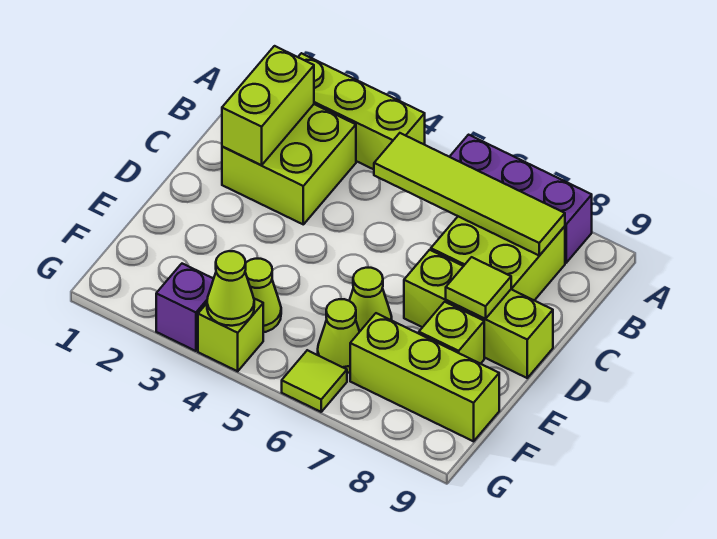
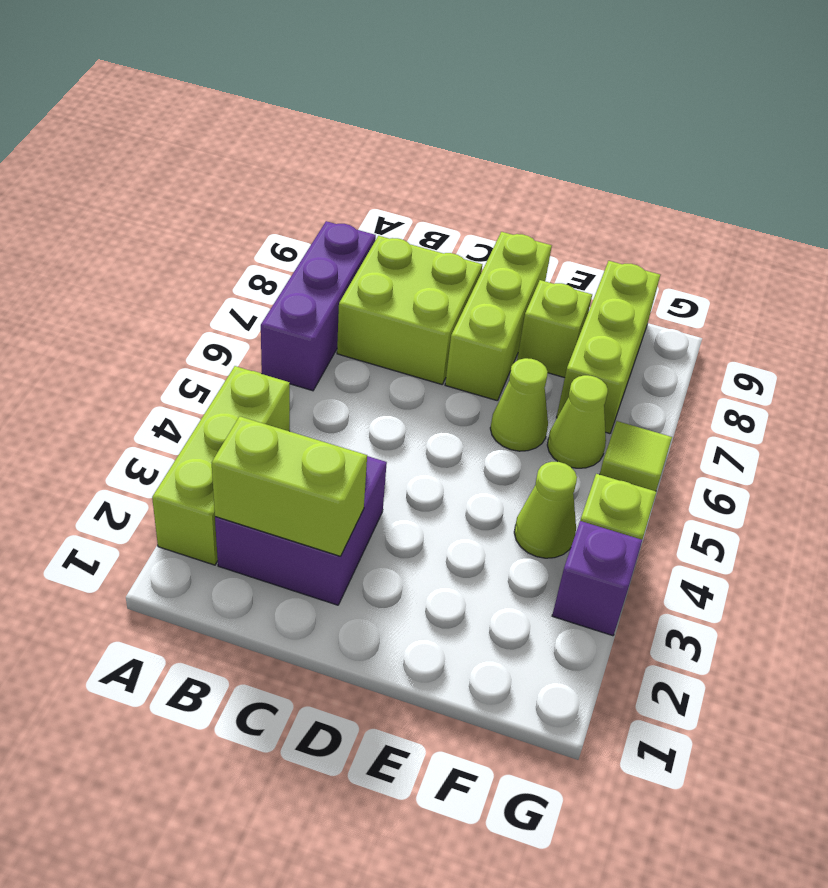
lime 2x2 brick [222,104,356,224] -> purple 2x2 brick [215,456,387,605]
lime 1x4 tile [374,133,565,256] -> none
lime 1x1 tile [446,257,511,319] -> none
lime 1x1 cone [207,251,254,326] -> none

